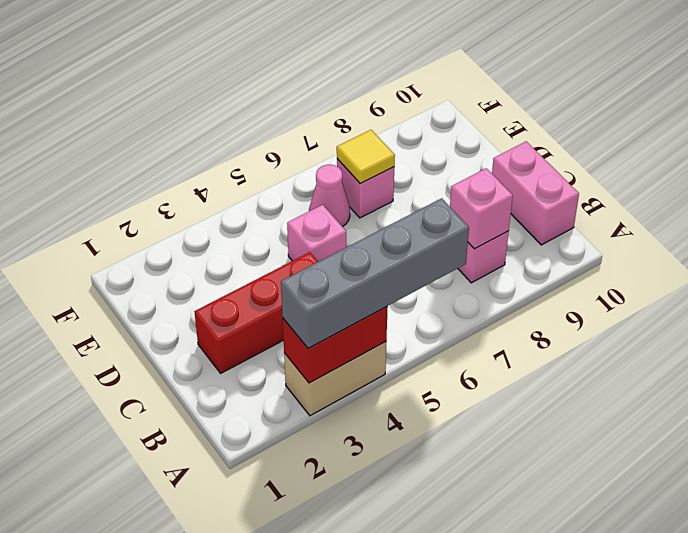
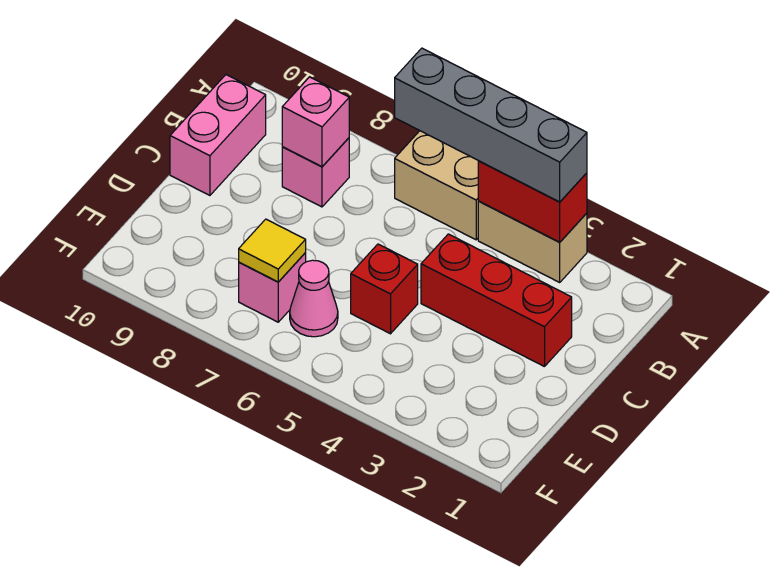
none -> tan 1x2 brick [395,131,478,240]
pink 1x1 brick [287,205,346,262] -> red 1x1 brick [351,244,418,334]

